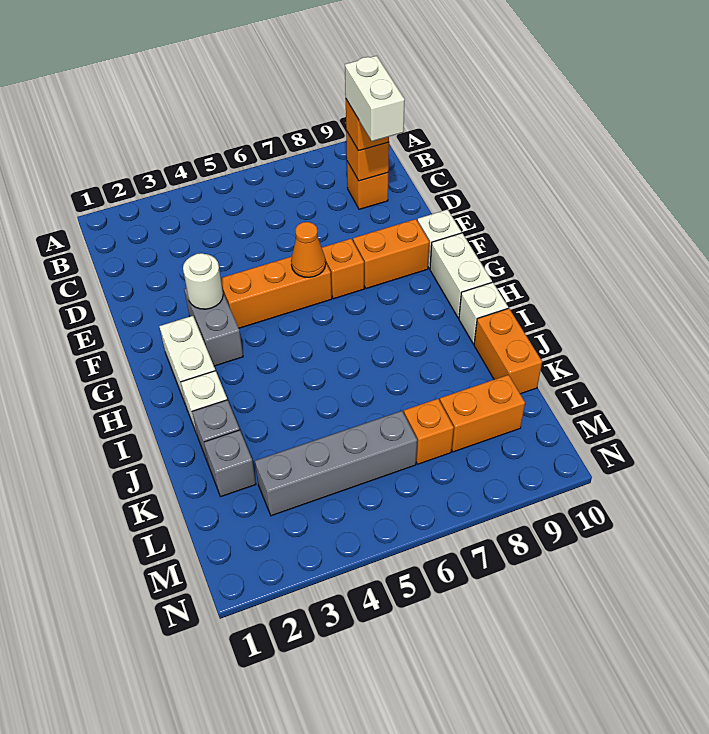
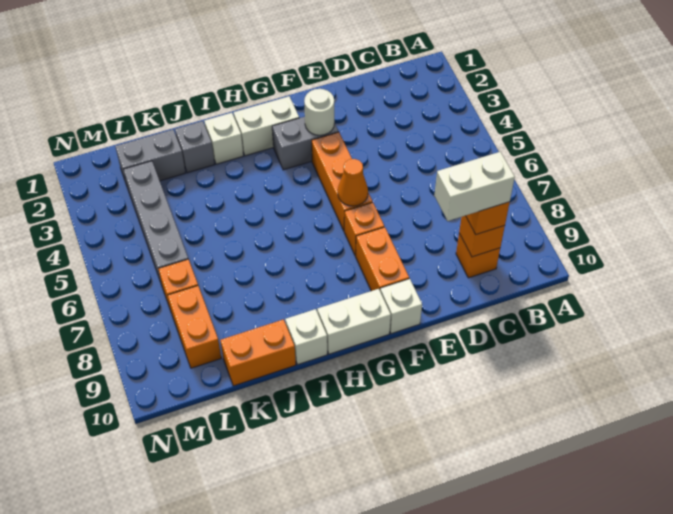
grey 1x1 brick [204,430,256,497] -> grey 1x2 brick [115,130,186,188]

